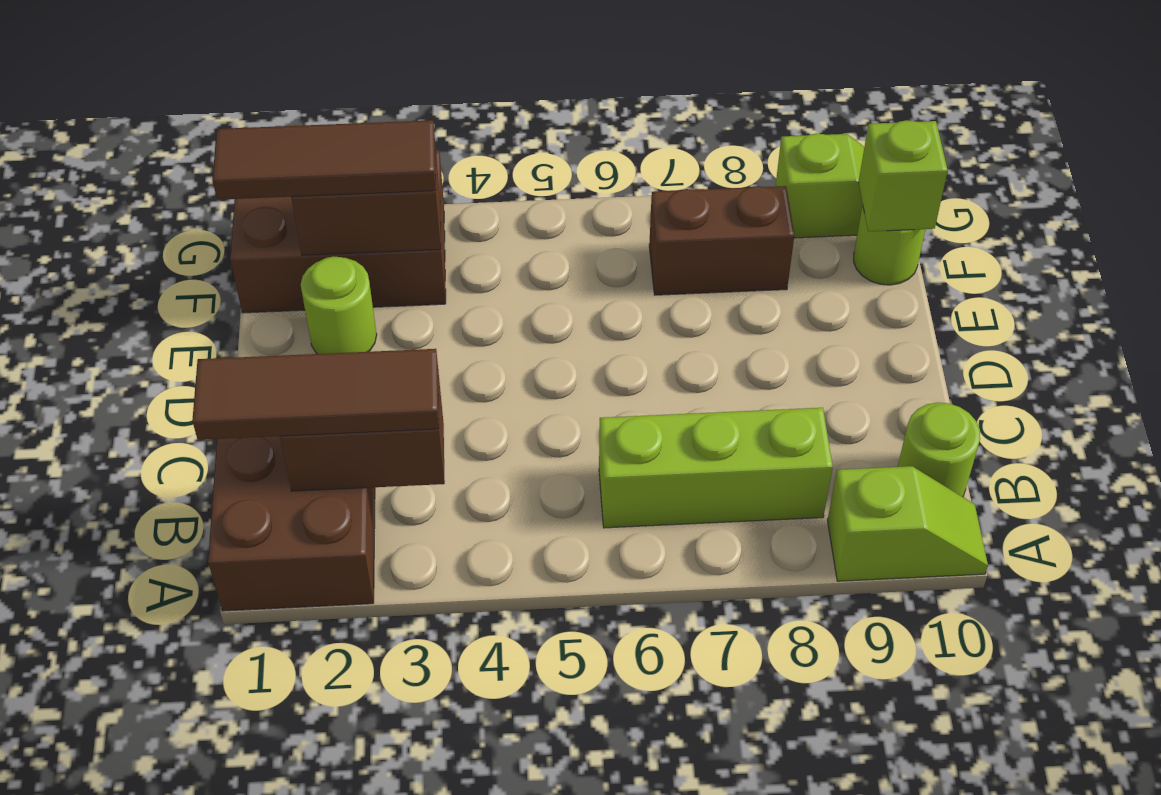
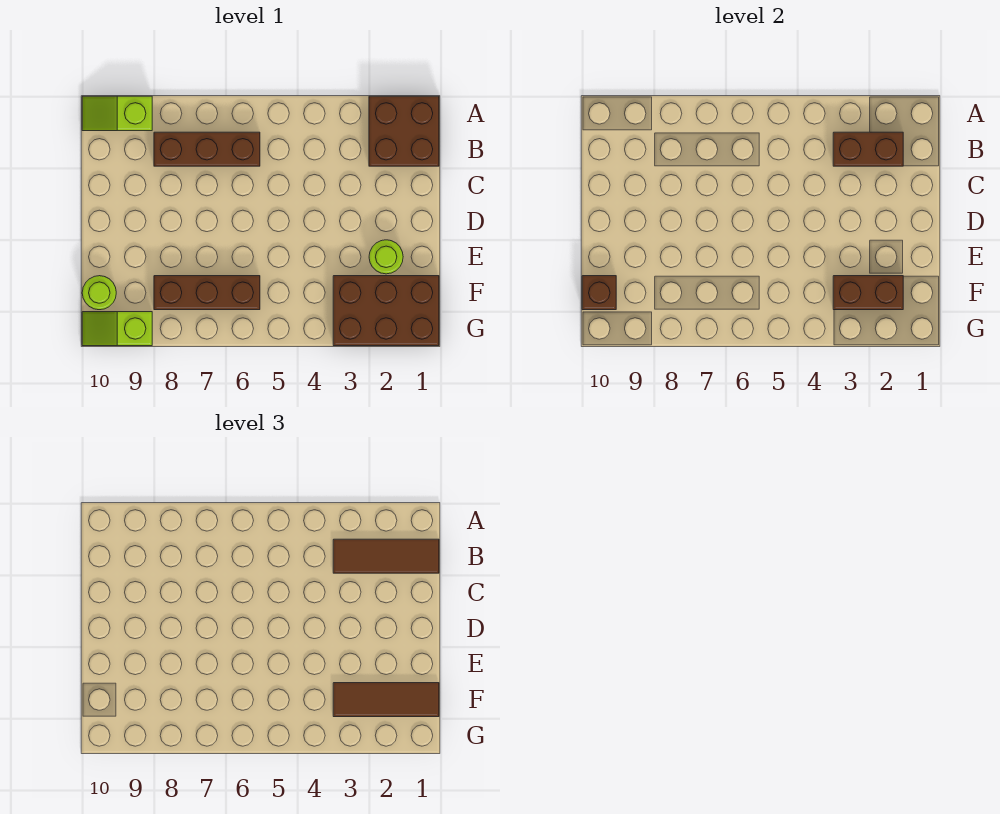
lime 1x3 brick [599,408,833,528] -> brown 1x3 brick [154,132,260,166]
lime 1x1 round brick [898,402,980,497] -> none
brown 1x2 brick [649,186,794,295] -> brown 1x3 brick [154,276,260,310]
lime 1x1 brick [858,120,948,232] -> brown 1x1 brick [582,276,616,310]

